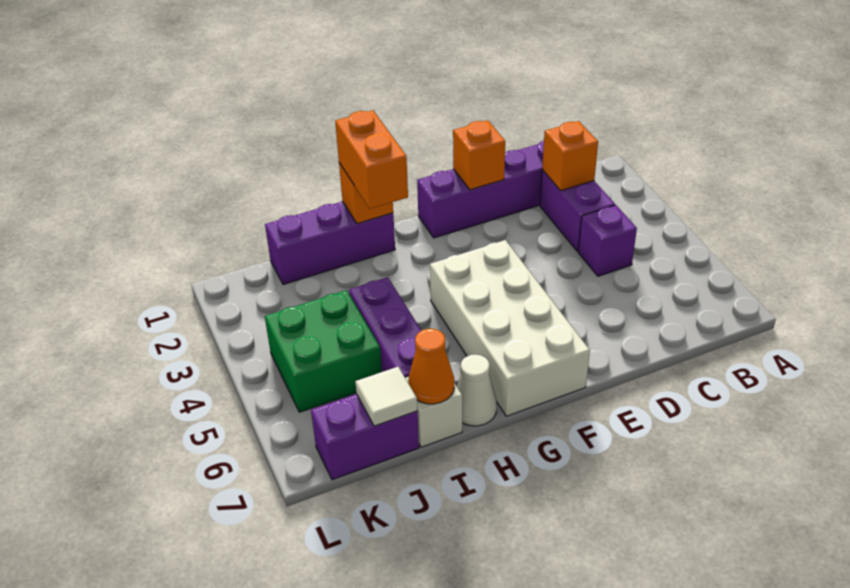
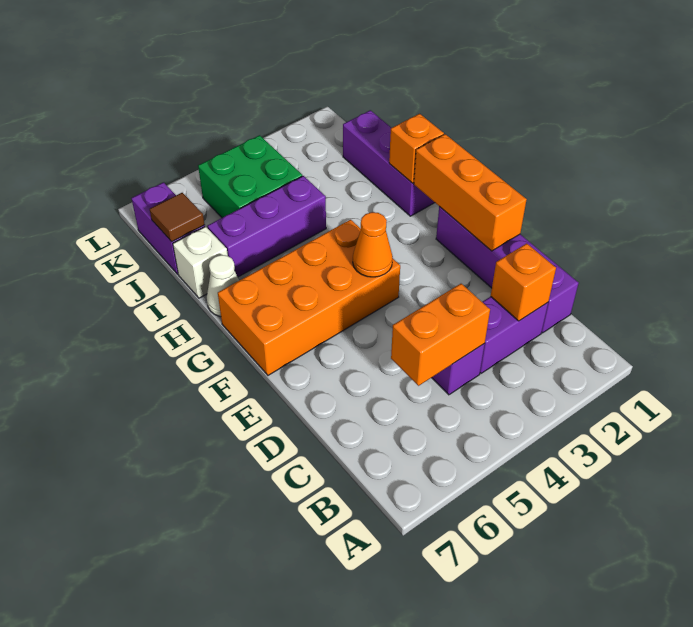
orange 1x1 brick [453,120,505,190] -> orange 1x3 brick [414,134,527,251]
white 2x4 brick [430,240,590,416] -> orange 2x4 brick [218,220,400,375]
orange 1x2 brick [335,110,408,209] -> orange 1x2 brick moved to [391,284,490,386]
orange 1x1 cone [408,329,454,404] -> orange 1x1 cone moved to [353,212,393,277]
white 1x1 tile [355,367,418,426] -> brown 1x1 tile [150,193,205,242]

